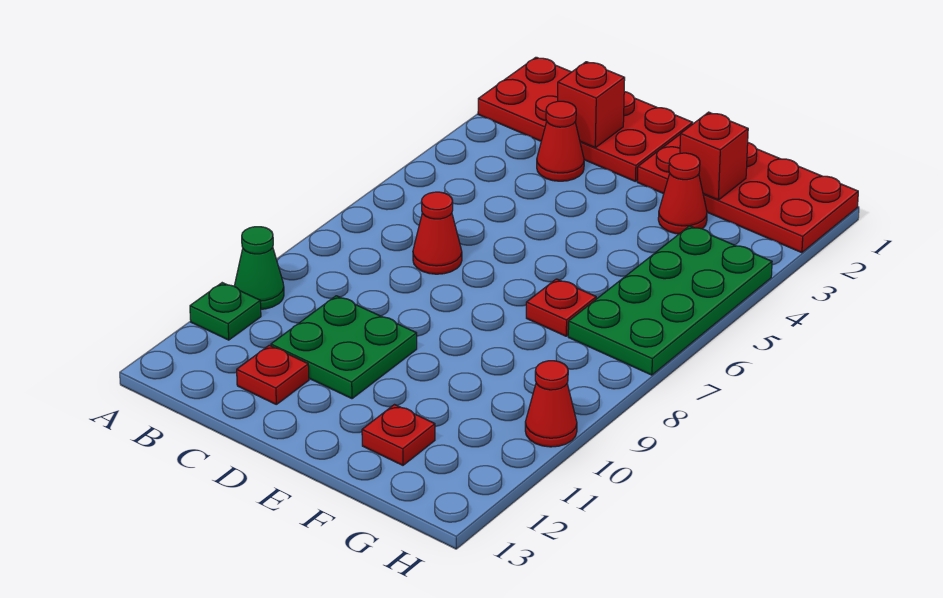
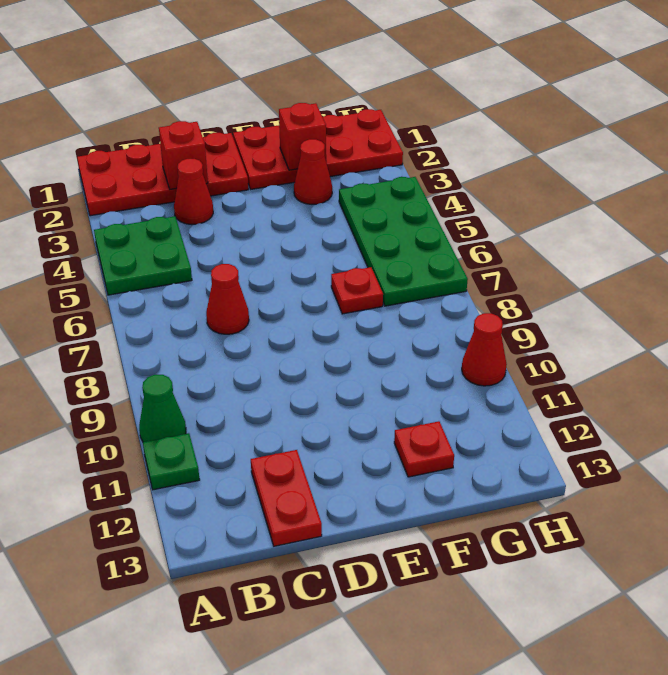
green 2x2 plate [271,296,417,399] -> green 2x2 plate moved to [94,216,192,295]
red 1x1 plate [237,345,309,404] -> red 1x2 plate [251,450,322,546]

